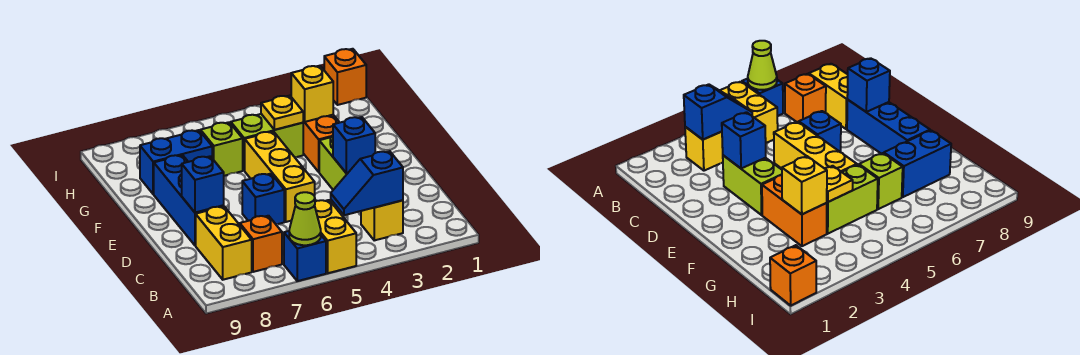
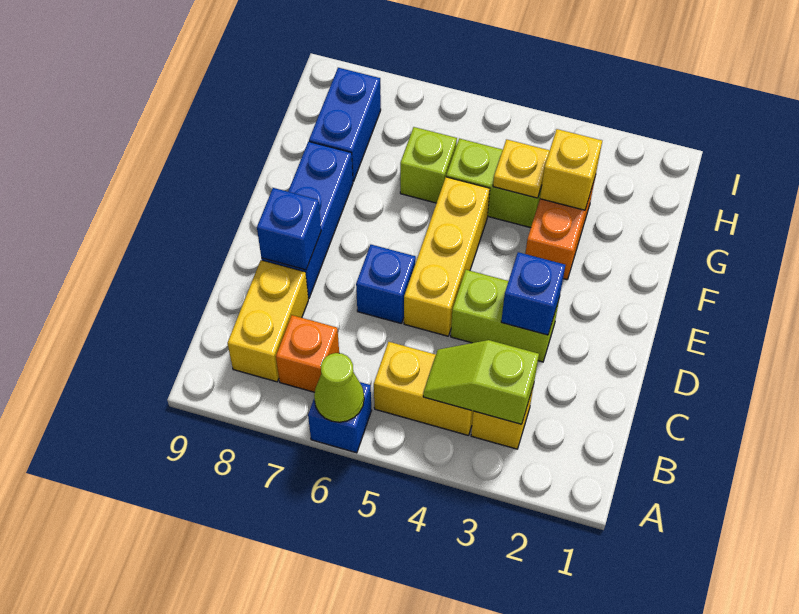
yellow 1x2 brick [315,200,356,273] -> yellow 1x2 brick turned to [374,342,473,435]
blue 1x2 slope [331,151,403,215] -> lime 1x2 slope [423,340,539,424]
lime 1x2 brick [319,135,348,190] -> lime 1x2 brick turned to [451,270,560,362]
blue 1x2 brick [140,130,212,194] -> blue 1x2 brick turned to [309,68,381,181]
orange 1x1 brick [324,49,366,105] -> none

